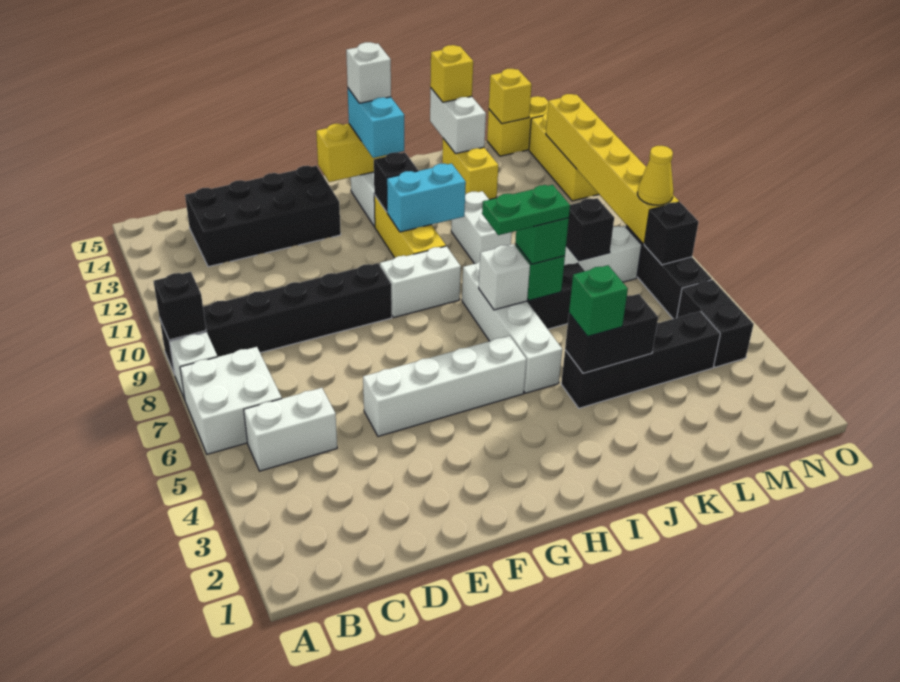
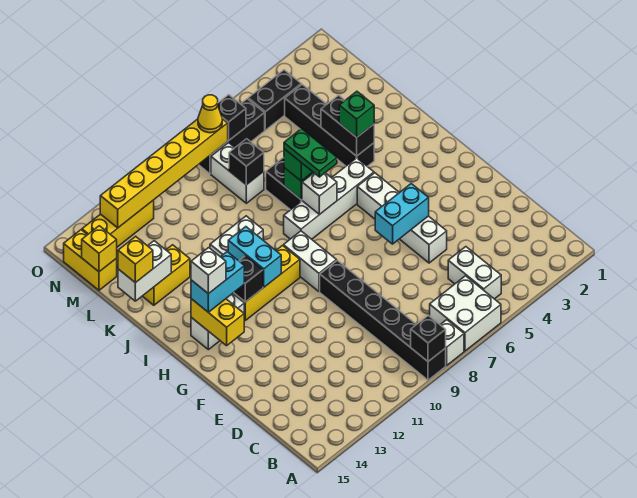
black 2x4 brick [185,166,341,267] -> none
none -> cyan 1x2 brick [375,184,429,244]

